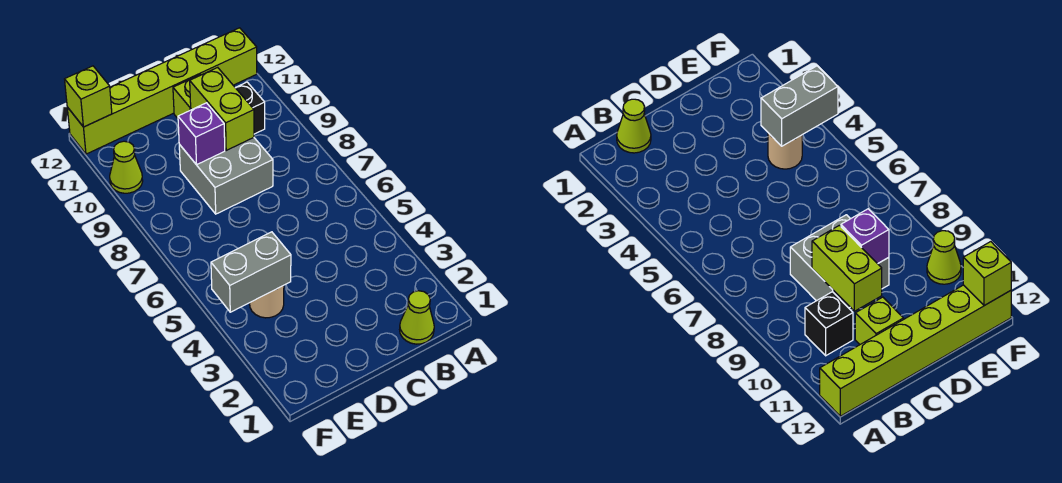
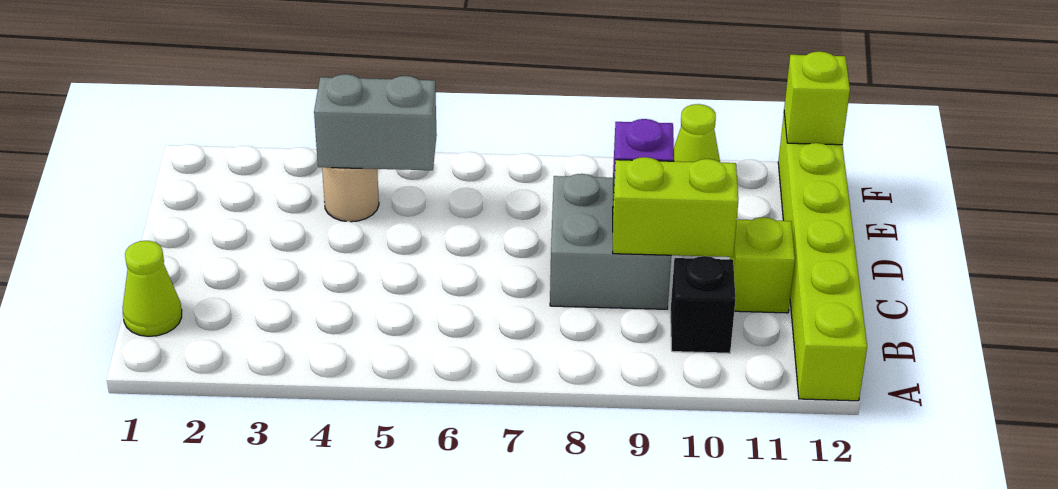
grey 1x2 brick [211,232,291,312] -> grey 1x2 brick turned to [314,74,437,170]

